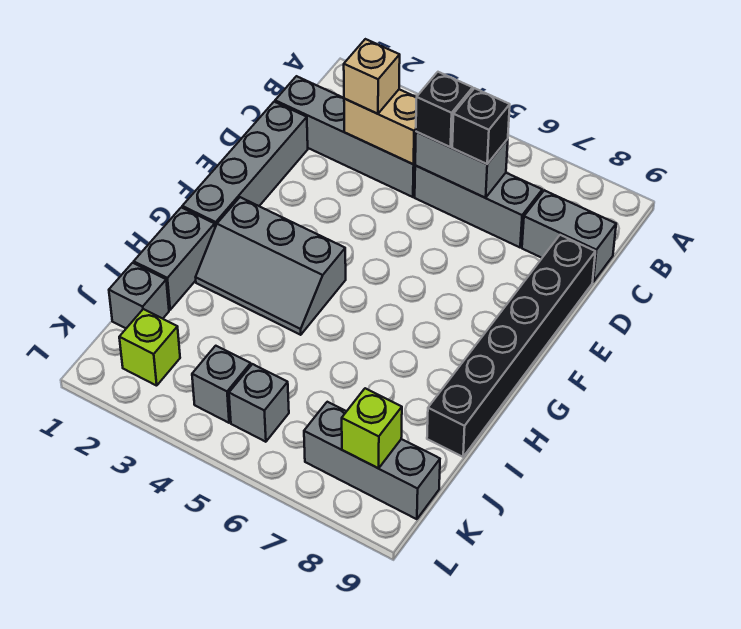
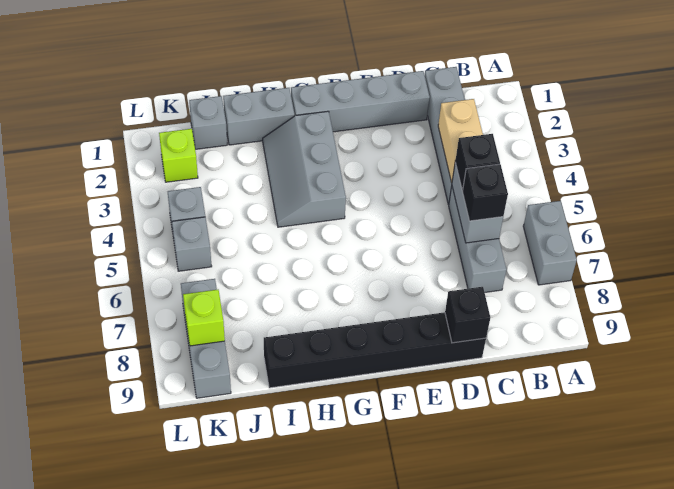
tan 1x1 brick [344,39,400,114] -> none
grey 1x2 brick [522,190,616,282] -> grey 1x2 brick moved to [523,201,577,285]
none -> black 1x1 brick [445,287,490,343]

